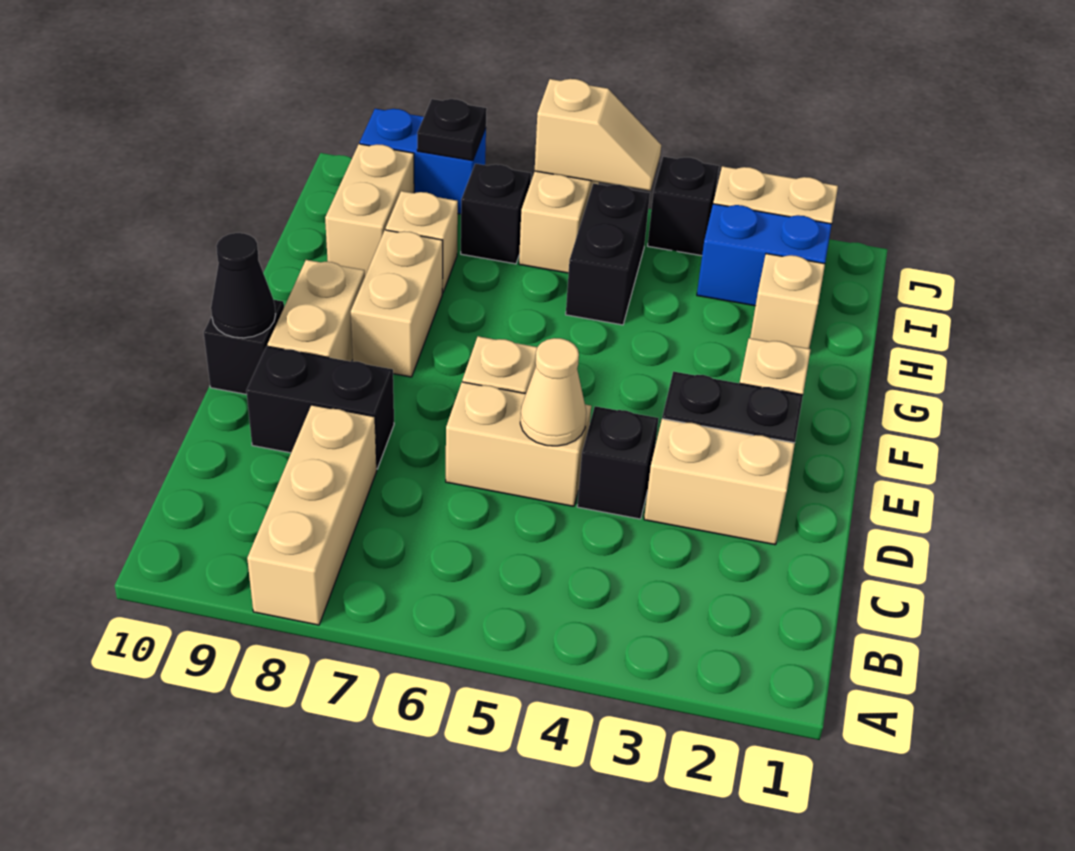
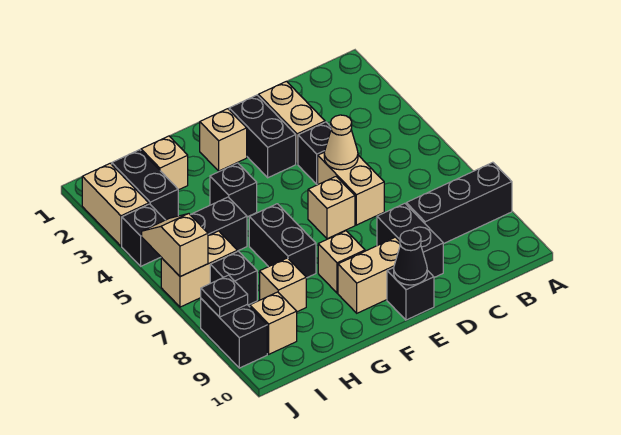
tan 1x3 brick [247,405,377,625] -> black 1x3 brick [406,162,512,244]
tan 1x2 brick [351,230,443,377] -> tan 1x1 brick [318,231,365,293]
none -> black 1x1 brick [210,163,257,217]
none -> black 1x2 brick [249,204,316,278]
tan 1x2 brick [325,144,414,276] -> tan 1x1 brick [250,292,297,354]
blue 1x2 brick [697,204,832,306] -> black 1x2 brick [112,150,178,220]
blue 1x2 brick [360,109,486,214] -> black 1x2 brick [201,299,267,368]

